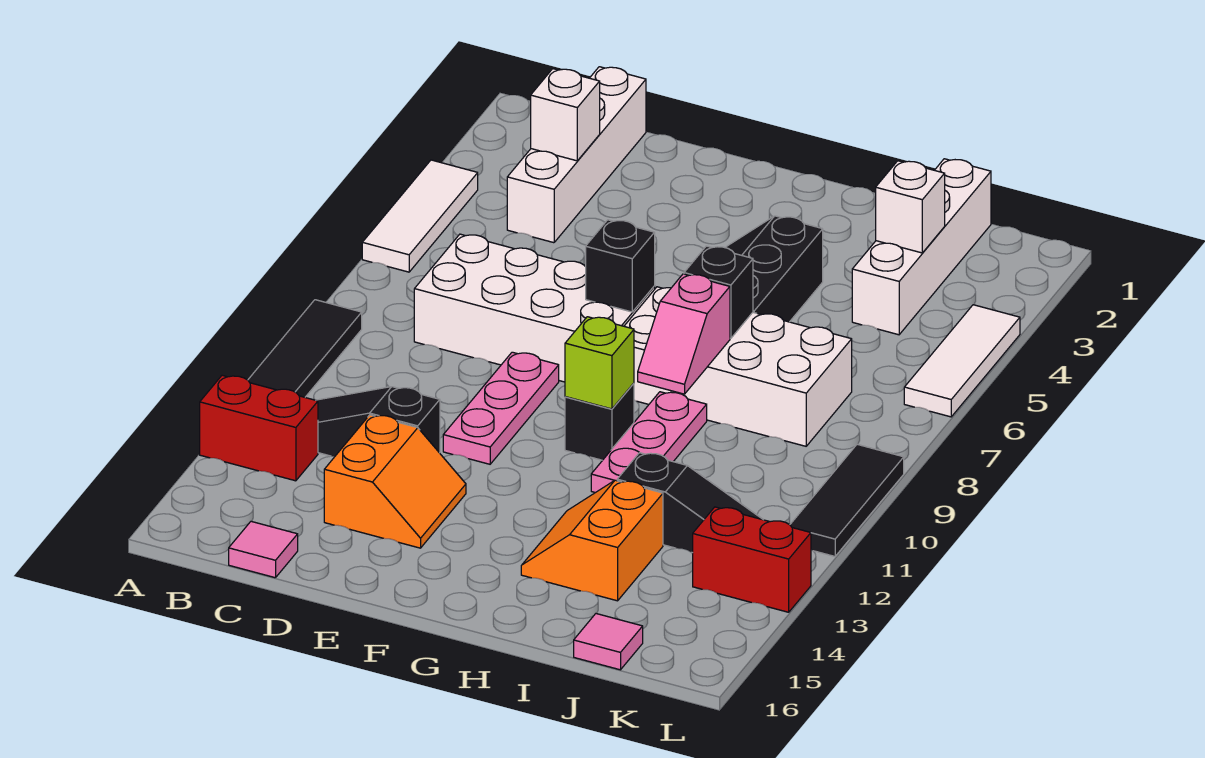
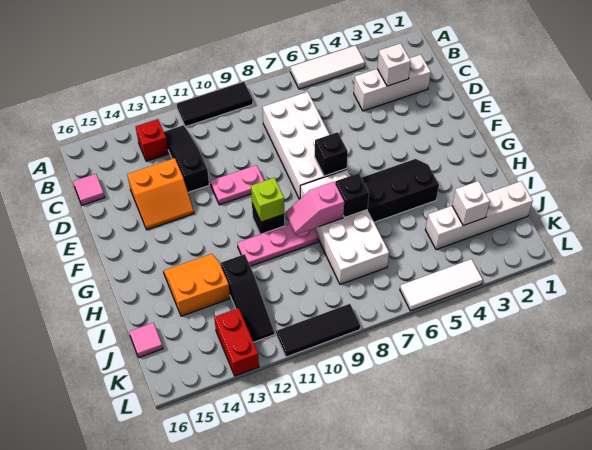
red 1x2 brick [200,375,318,481] -> red 1x1 brick [136,119,169,161]
white 1x4 brick [507,67,646,243] -> white 1x3 brick [354,55,431,111]
pink 1x3 plate [443,352,559,464] -> pink 1x2 plate [210,165,264,205]

